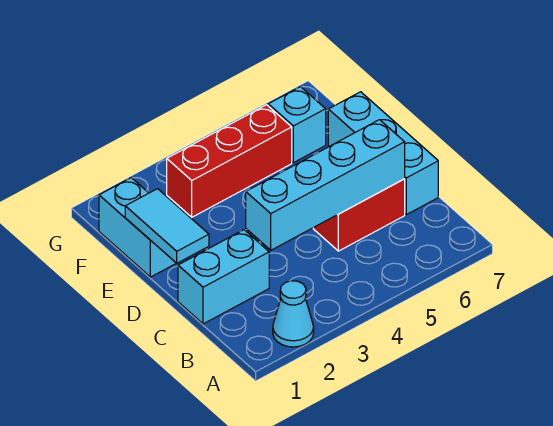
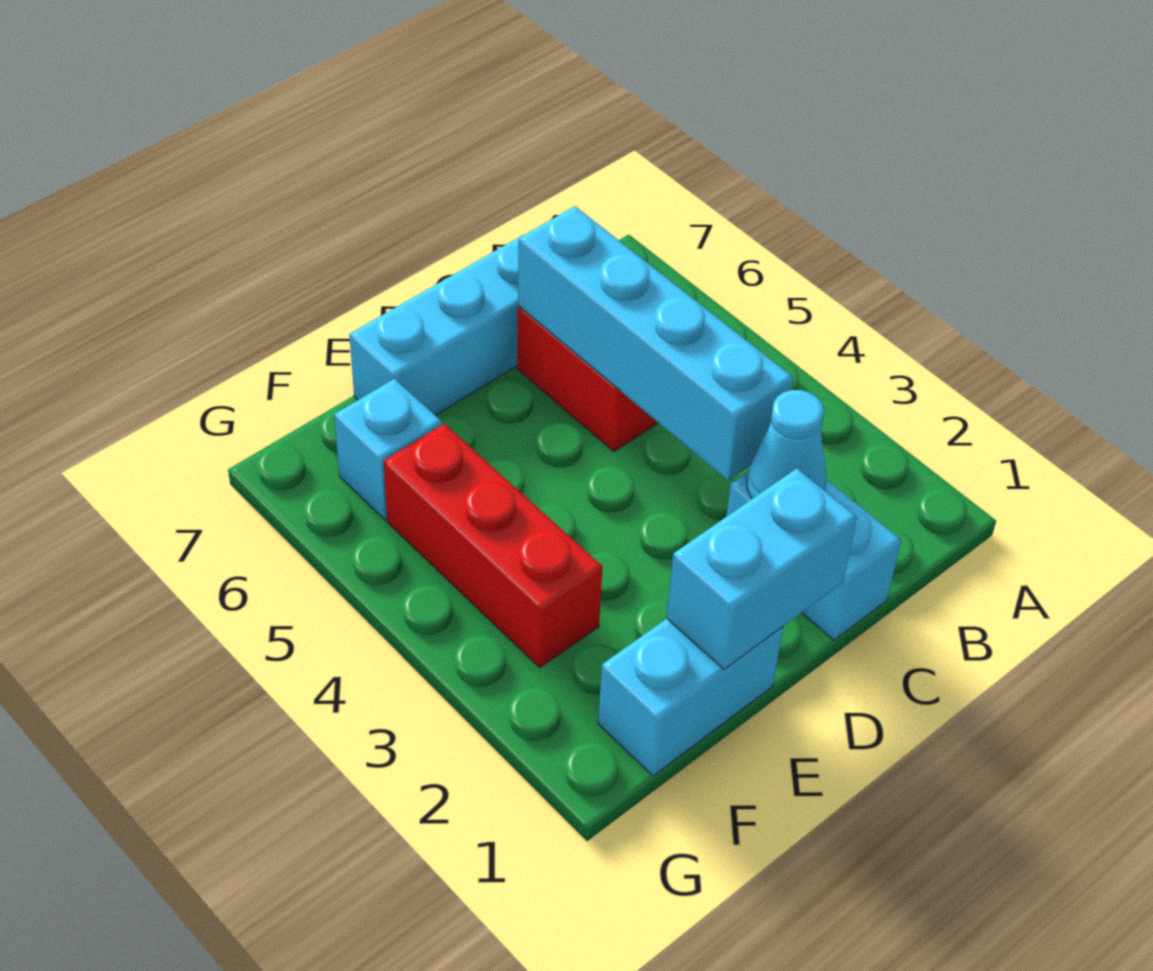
cyan 1x1 cone [273,281,314,347] -> cyan 1x1 cone moved to [747,390,827,499]
cyan 1x2 tile [125,189,209,263] -> cyan 1x2 brick [667,469,857,669]

